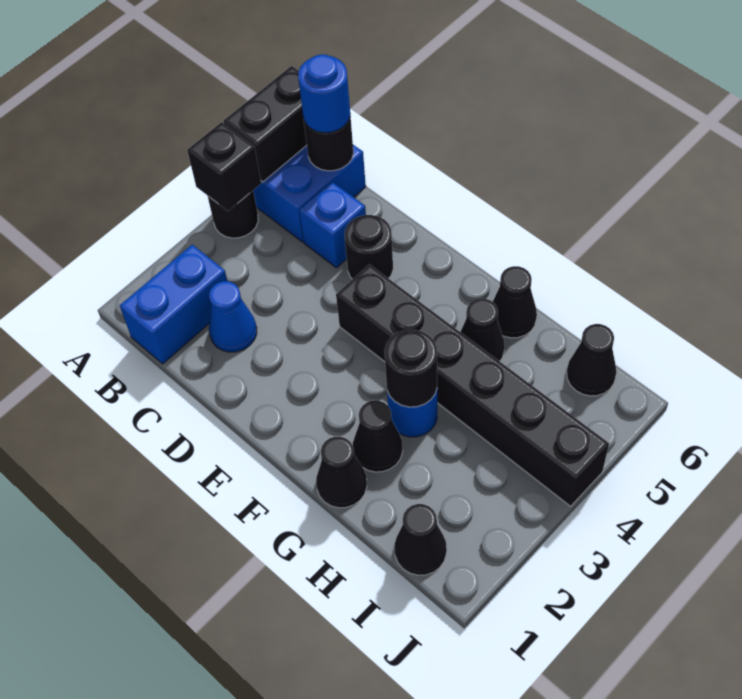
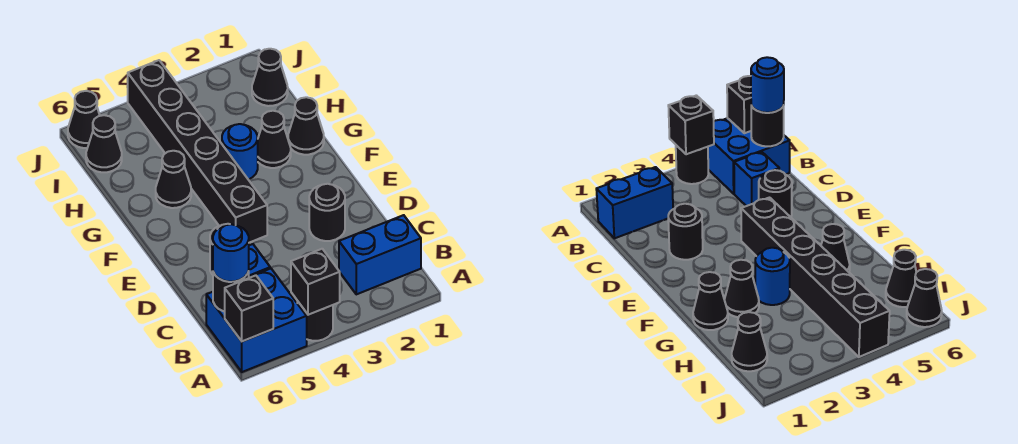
black 1x2 brick [224,66,307,182] -> black 1x1 brick [225,275,273,341]
blue 1x1 cone [209,281,257,352] -> none
black 1x1 round brick [385,329,437,407] -> black 1x1 round brick moved to [309,184,345,241]
black 1x1 cone [493,266,537,338] -> black 1x1 cone moved to [68,91,100,148]

